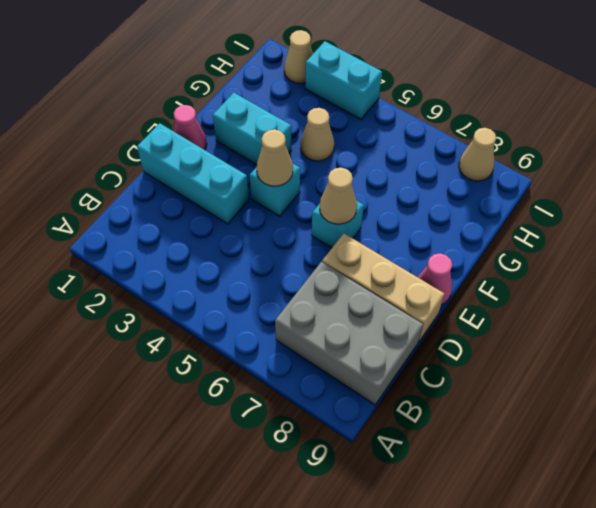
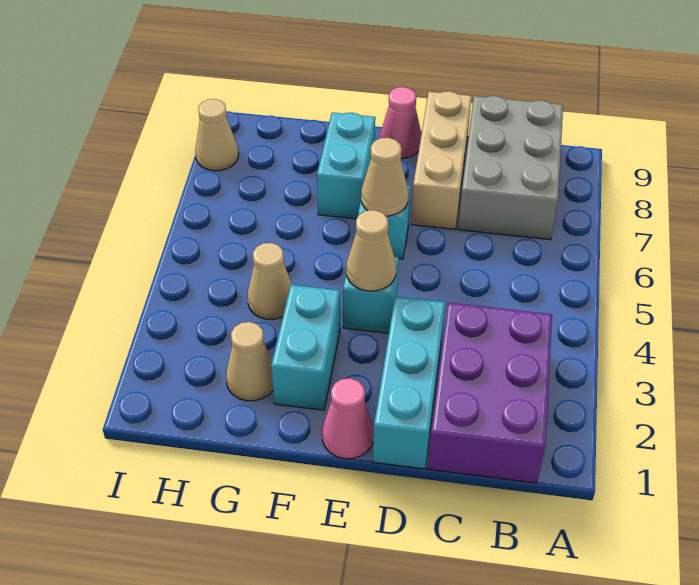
none -> purple 2x3 brick [428,303,552,483]
tan 1x1 cone [284,30,313,83] -> tan 1x1 cone moved to [226,322,273,401]
cyan 1x2 brick [305,41,382,119] -> cyan 1x2 brick moved to [317,113,375,219]

